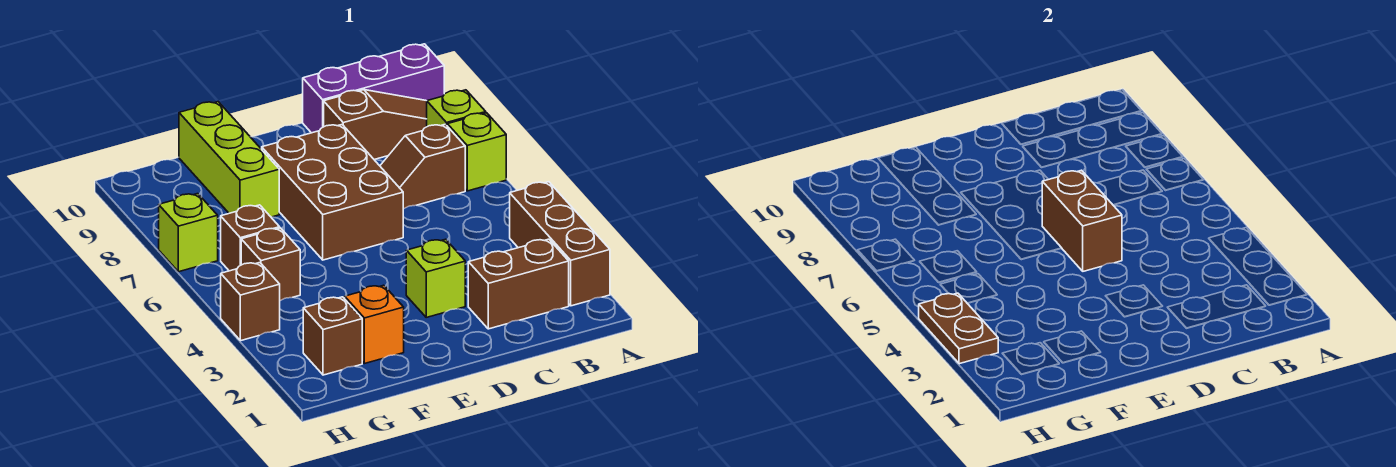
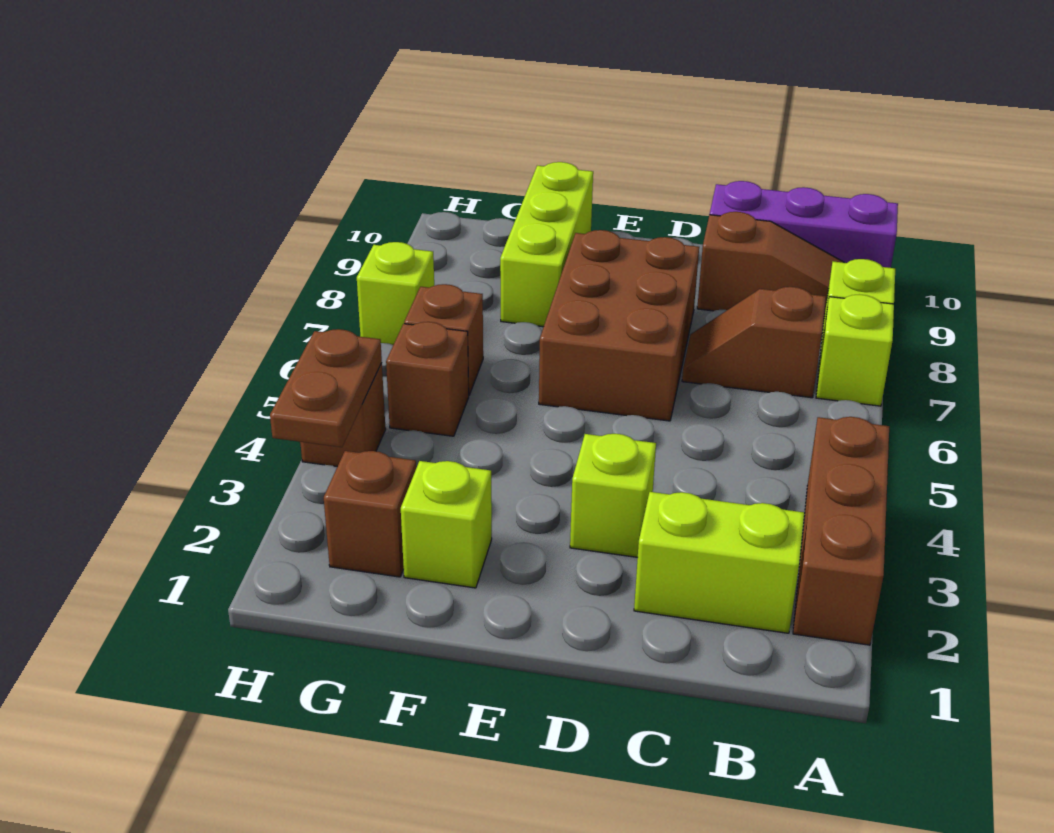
brown 1x2 brick [468,239,569,329] -> lime 1x2 brick [634,492,804,633]
brown 1x2 brick [1042,170,1122,271] -> none
orange 1x1 brick [345,285,404,364] -> lime 1x1 brick [401,461,492,588]

